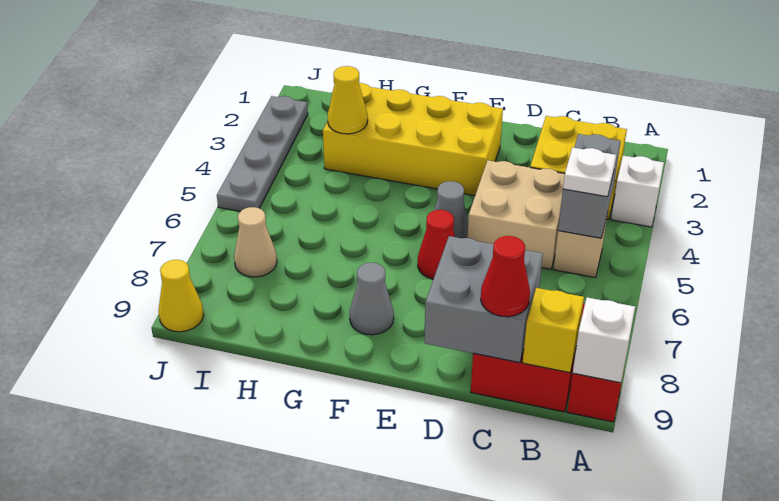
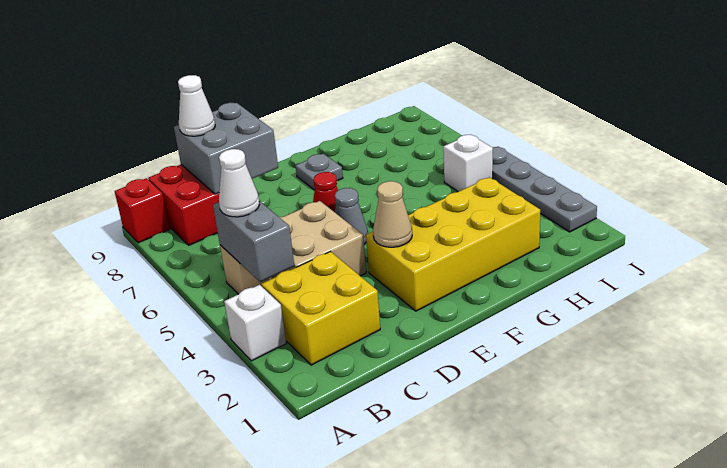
white 1x1 brick [573,297,635,383] -> white 1x1 brick moved to [443,134,493,192]
white 1x1 plate [563,147,616,197] -> white 1x1 cone [219,149,259,217]
yellow 1x1 brick [523,288,584,373] -> none
red 1x1 cone [481,236,530,317] -> white 1x1 cone [178,75,215,136]
grey 1x1 cone [350,263,394,335] -> grey 1x1 plate [295,154,343,190]
yellow 1x1 cone [328,66,368,134] -> none
tan 1x1 cone [234,207,277,277] -> tan 1x1 cone moved to [373,181,412,247]
yellow 1x1 cone [159,260,204,332] -> none

